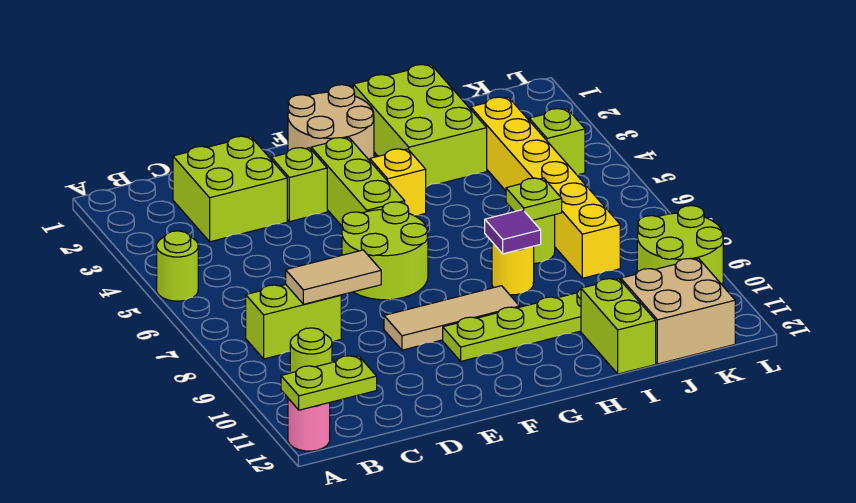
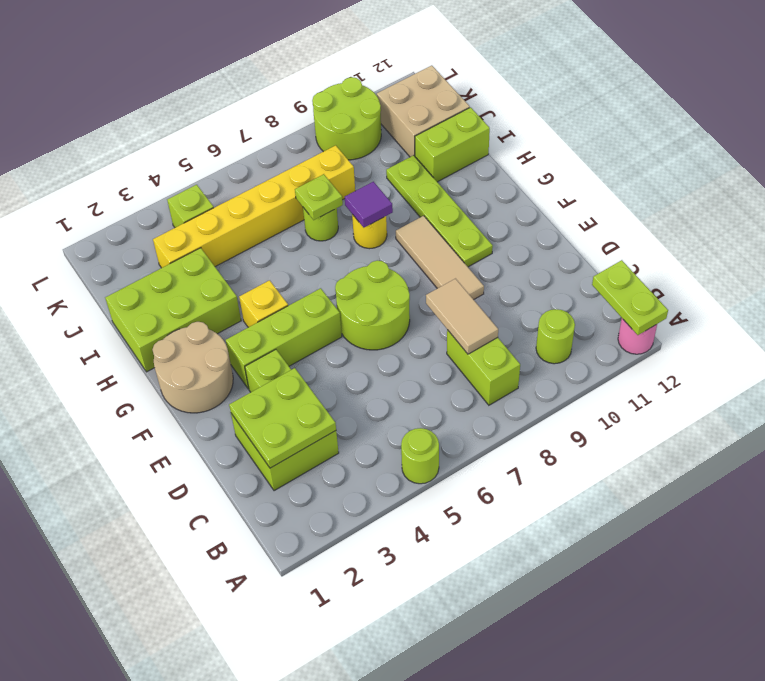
none -> lime 2x2 plate [229,368,336,468]

